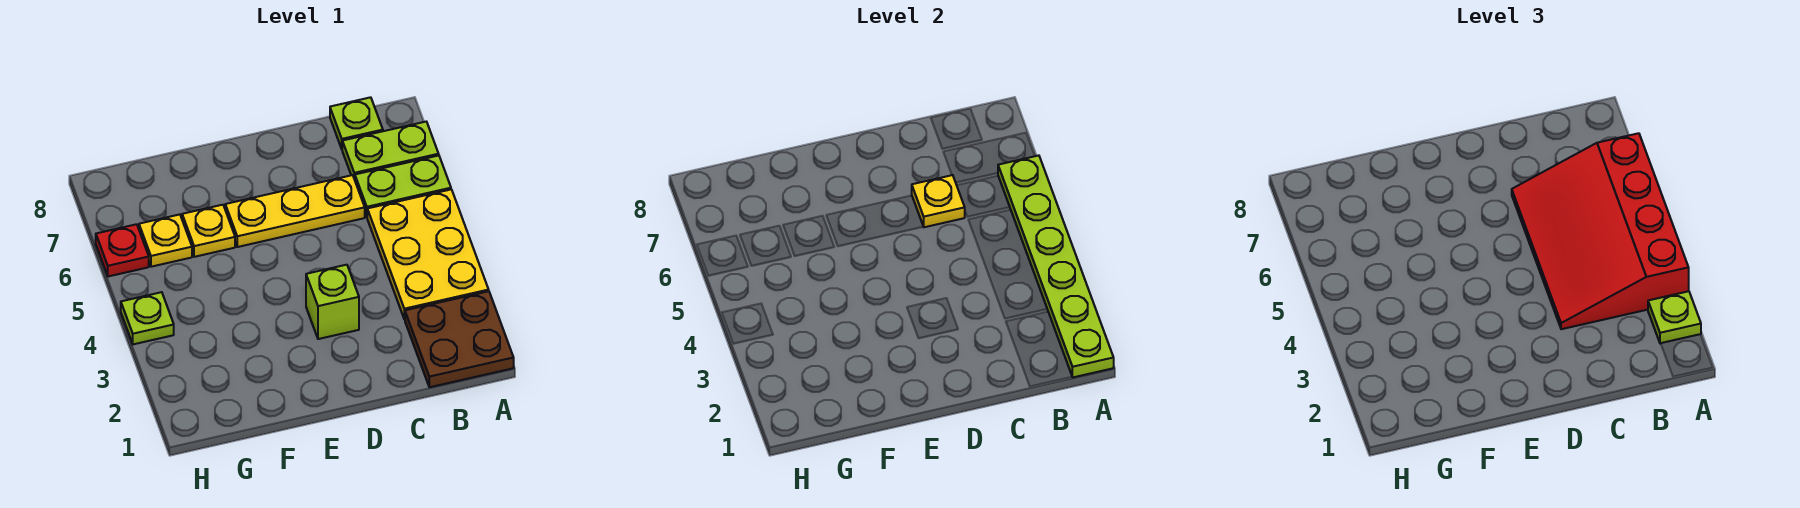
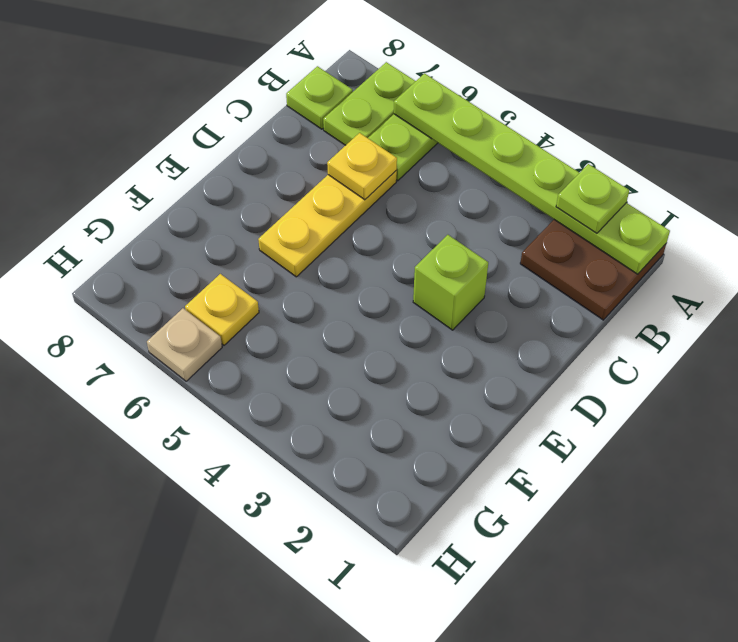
yellow 2x3 plate [367,189,489,319] -> none
red 3x4 slope [1512,133,1689,329] -> none
yellow 1x1 plate [182,205,235,257] -> none
lime 1x1 plate [121,292,174,344] -> none
red 1x1 plate [96,224,149,276] -> tan 1x1 plate [147,308,222,381]

